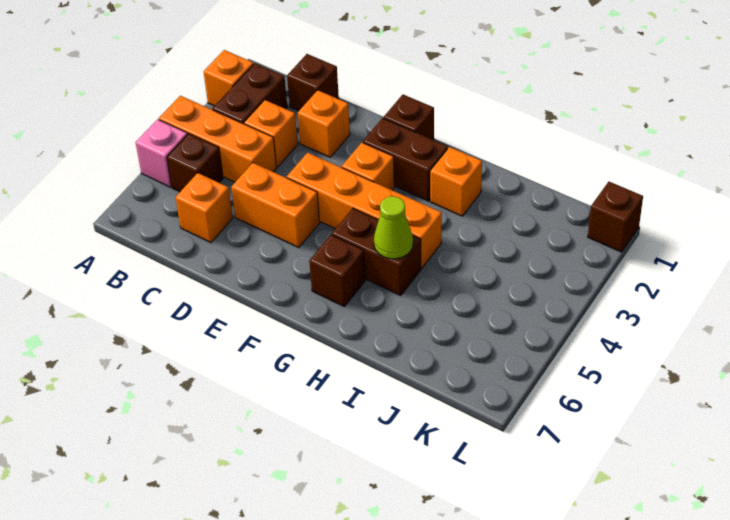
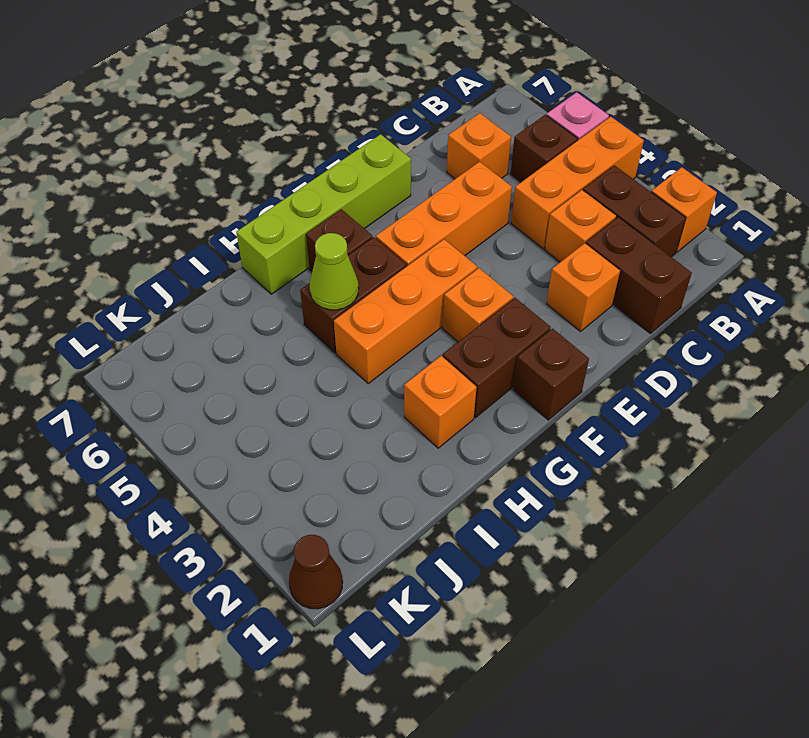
brown 1x1 brick [287,54,339,111] -> brown 1x2 brick [586,217,692,333]
orange 1x2 brick [231,163,320,248] -> orange 1x3 brick [376,162,512,267]
orange 1x4 brick [287,153,442,268] -> orange 1x3 brick [334,239,477,383]
none -> lime 1x4 brick [236,134,411,294]
brown 1x1 brick [588,182,643,252] -> brown 1x1 cone [289,535,343,609]

